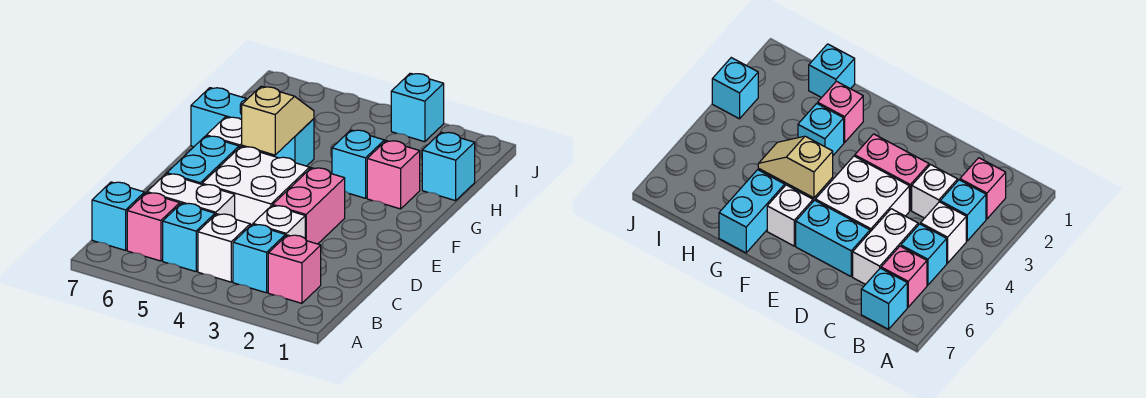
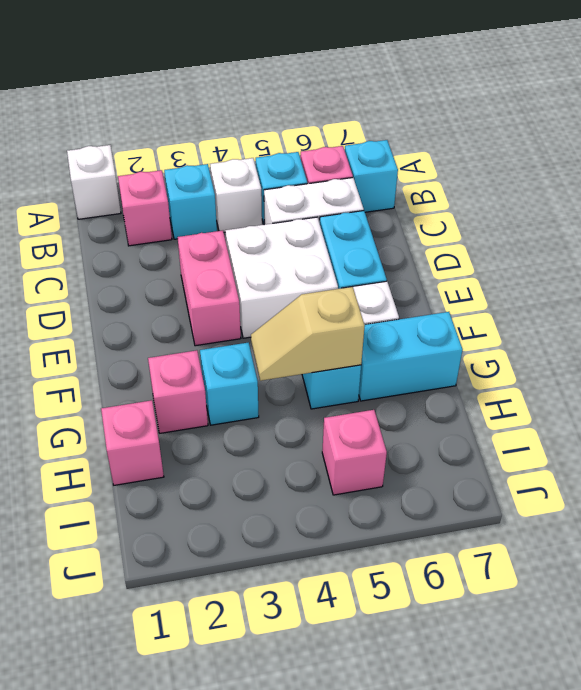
white 1x1 brick [253,206,305,238] -> white 1x1 brick moved to [67,145,121,219]
tan 1x2 slope [242,86,314,155] -> tan 1x2 slope turned to [251,287,365,381]
cyan 1x1 brick [422,132,475,201] -> pink 1x1 brick [101,400,164,485]
none -> pink 1x1 brick [322,410,387,495]
cyan 1x1 brick [391,73,444,142] -> none

